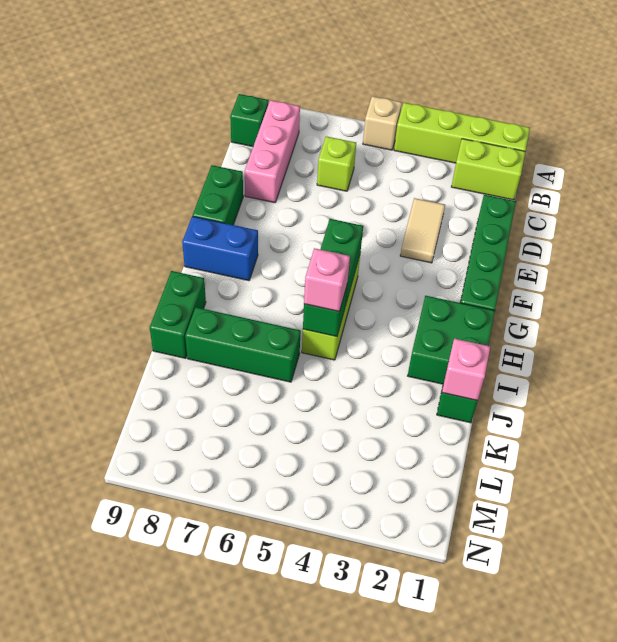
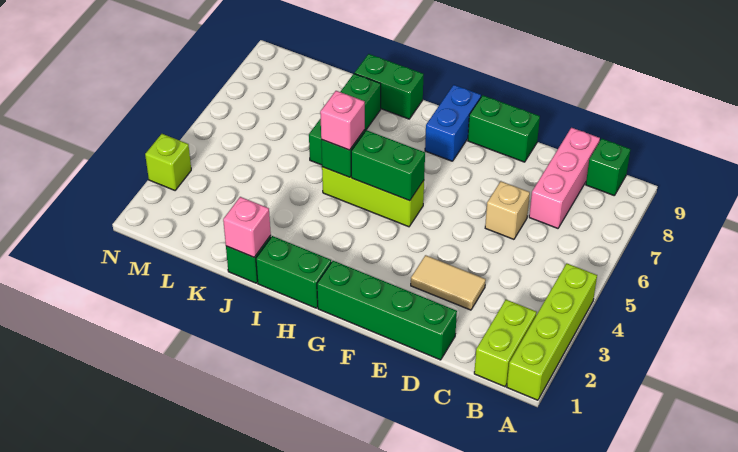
tan 1x1 brick [363,96,402,150] -> tan 1x1 brick moved to [485,181,530,239]
pink 1x3 brick [245,100,300,203] -> pink 1x3 brick turned to [529,128,600,228]
lime 1x1 brick [317,136,356,191] -> lime 1x1 brick moved to [145,134,191,190]
green 2x2 brick [408,296,495,384] -> green 1x2 brick [256,236,331,308]

